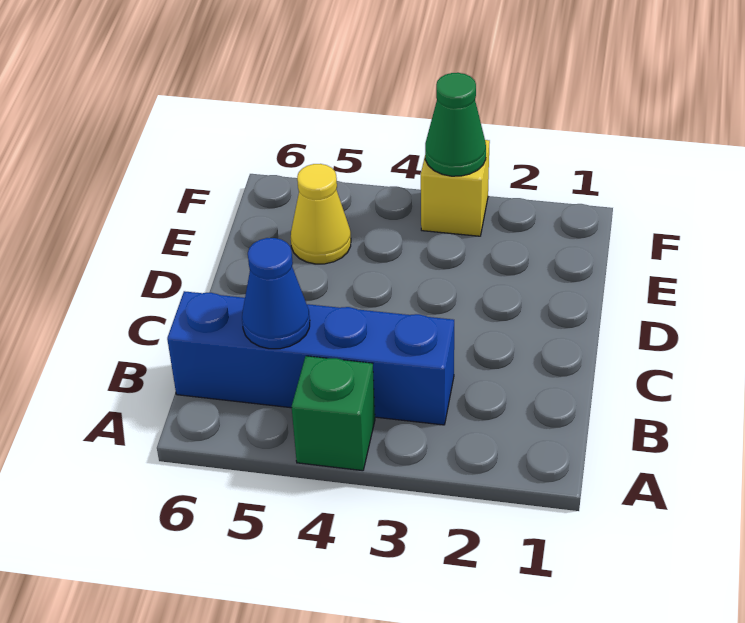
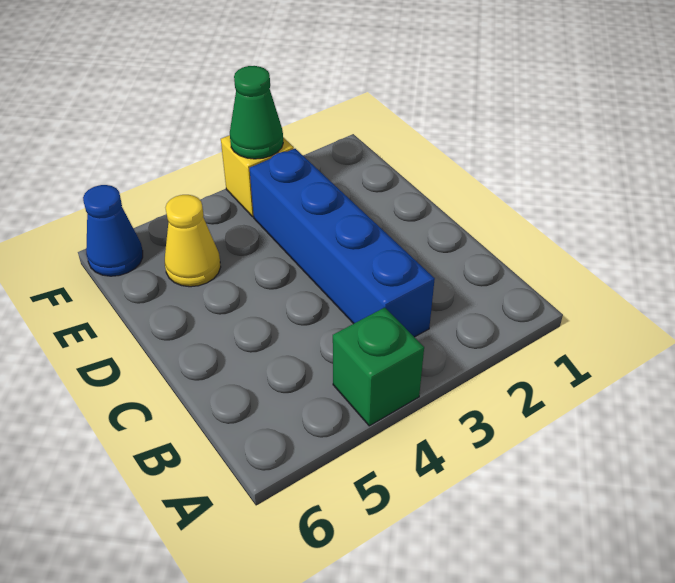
blue 1x4 brick [167,291,454,425] -> blue 1x4 brick turned to [250,149,435,337]
blue 1x1 cone [242,238,310,349] -> blue 1x1 cone moved to [83,185,143,276]

